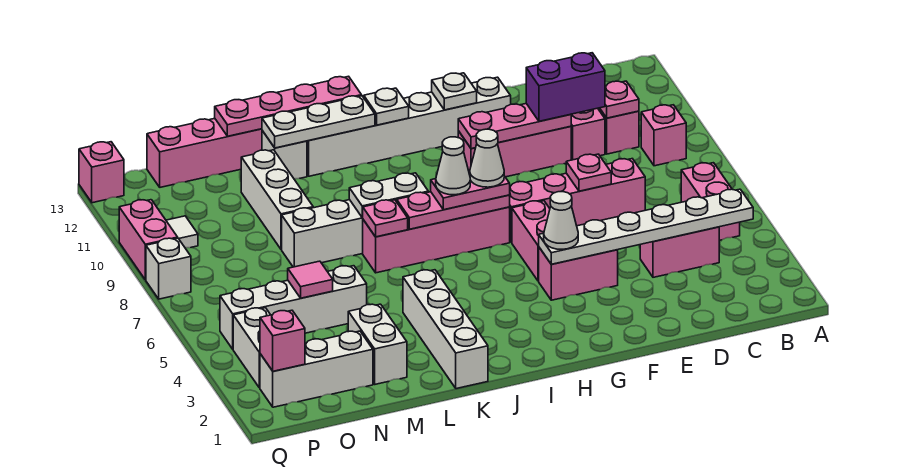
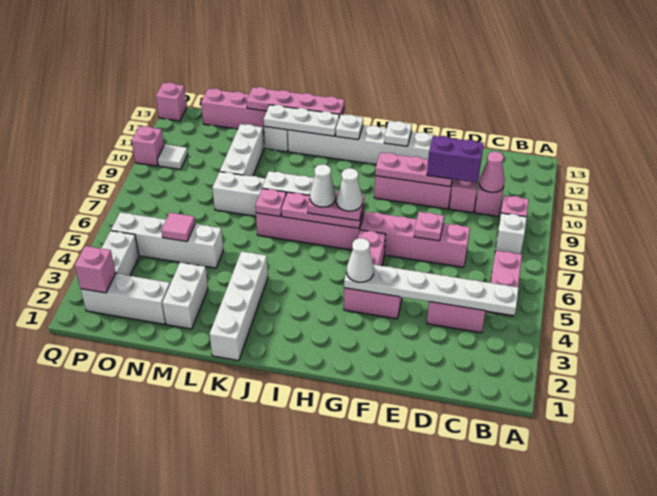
pink 1x1 plate [600,81,639,118] -> pink 1x1 cone [479,151,505,192]
white 1x1 brick [146,238,191,299] -> white 1x1 brick moved to [495,213,527,254]
pink 1x2 brick [119,200,178,280] -> pink 1x1 brick [132,126,164,166]

